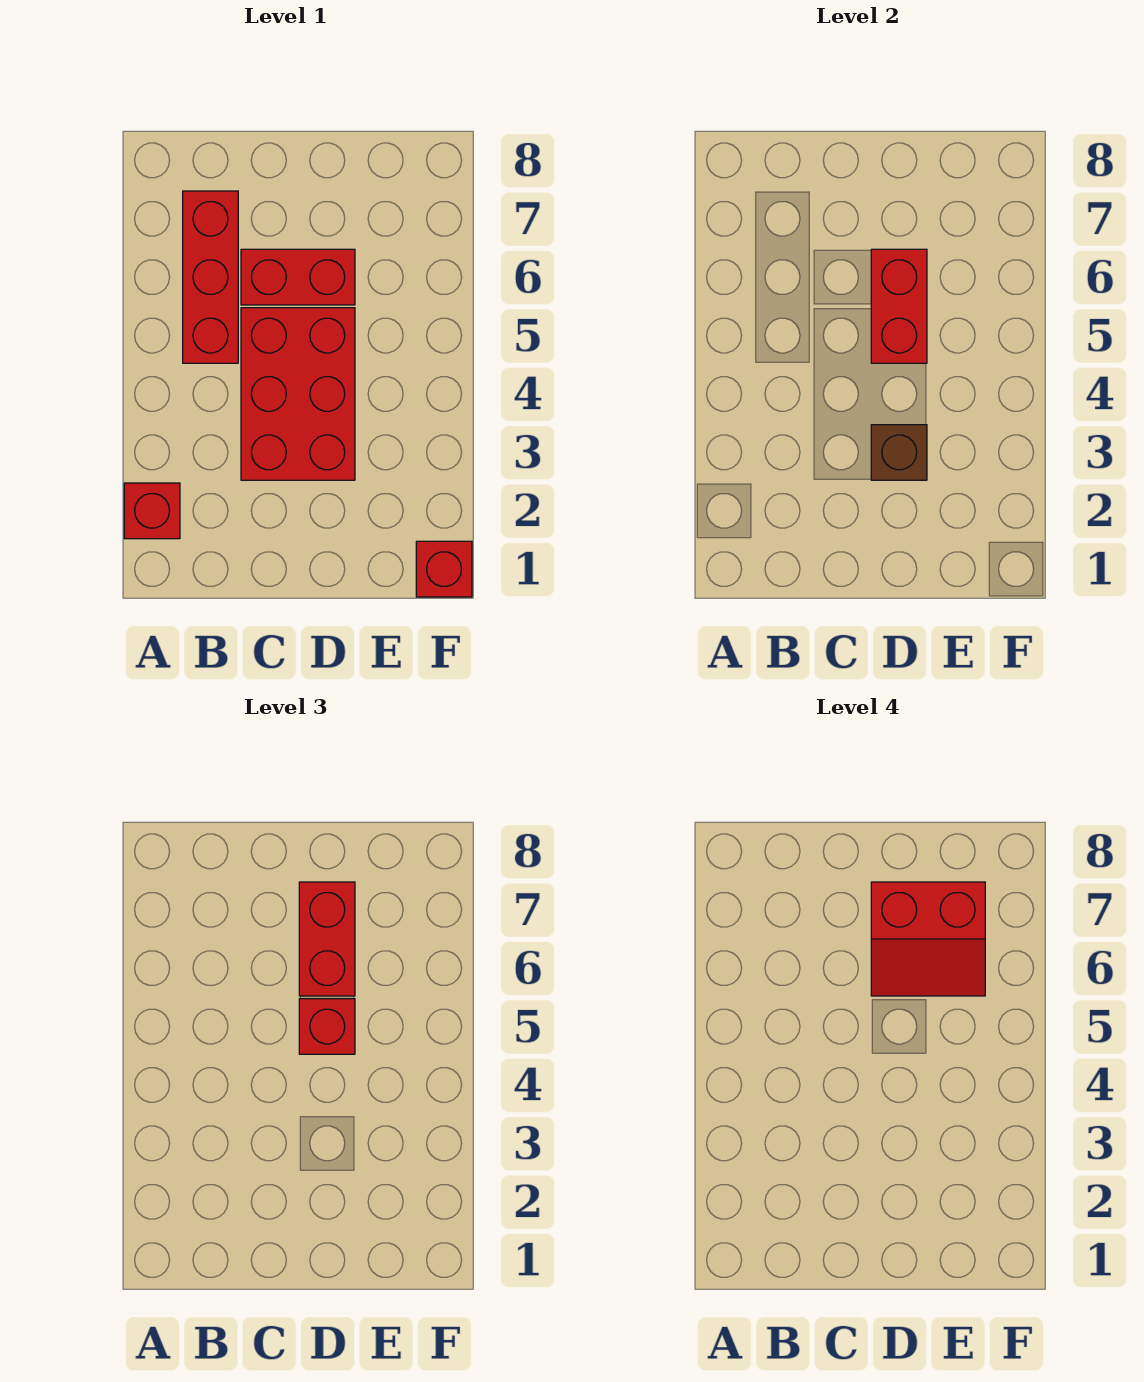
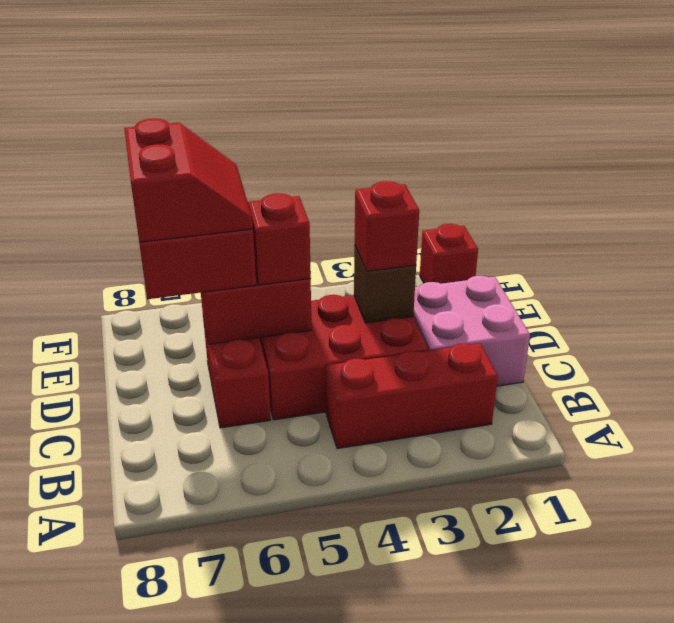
red 1x1 brick [124,483,180,539] -> red 1x1 brick moved to [355,181,419,271]
red 1x3 brick [183,191,238,363] -> red 1x3 brick moved to [326,343,498,449]
none -> pink 2x2 brick [413,276,530,386]

